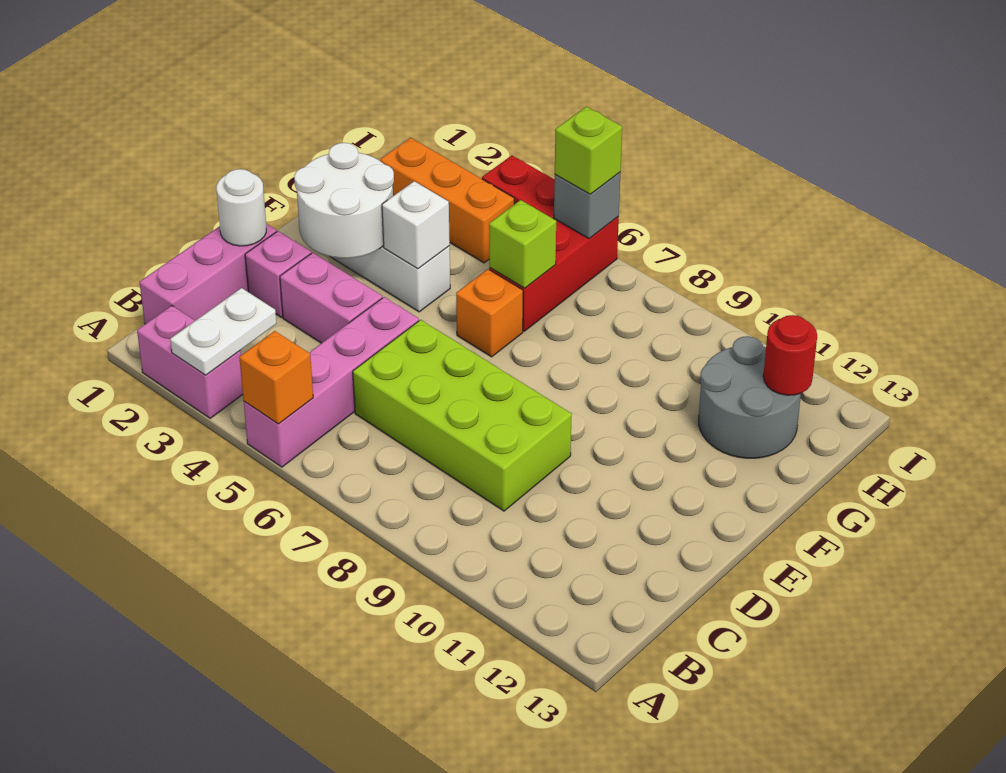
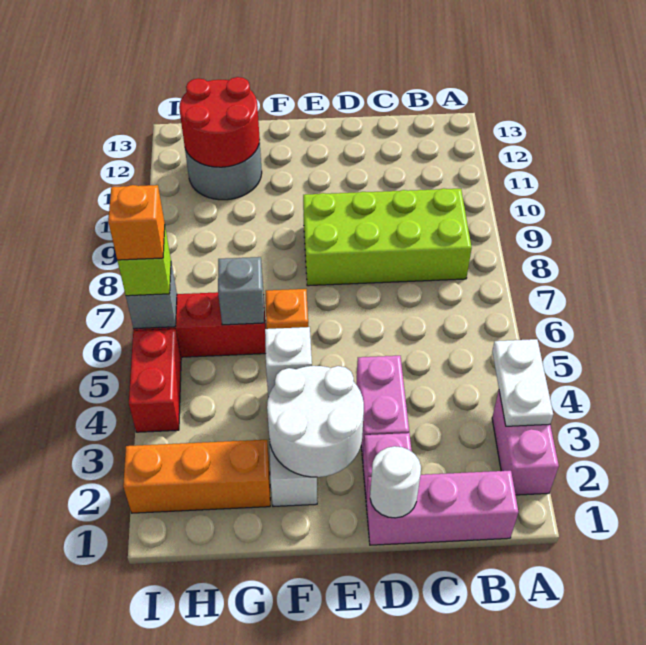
white 1x2 plate [170,288,276,375] -> white 1x2 plate turned to [492,339,553,426]
pink 1x4 brick [244,297,419,467] -> none
orange 1x1 brick [239,331,313,424] -> orange 1x1 brick moved to [108,185,165,260]
lime 2x4 brick [353,320,572,511] -> lime 2x4 brick turned to [303,188,472,286]
lime 1x1 brick [489,200,556,288] -> grey 1x1 brick [218,257,264,325]
orange 1x3 brick [380,138,514,263] -> orange 1x3 brick turned to [123,440,270,513]
red 1x1 round brick [763,315,817,395] -> red 2x2 round brick [179,77,260,167]

